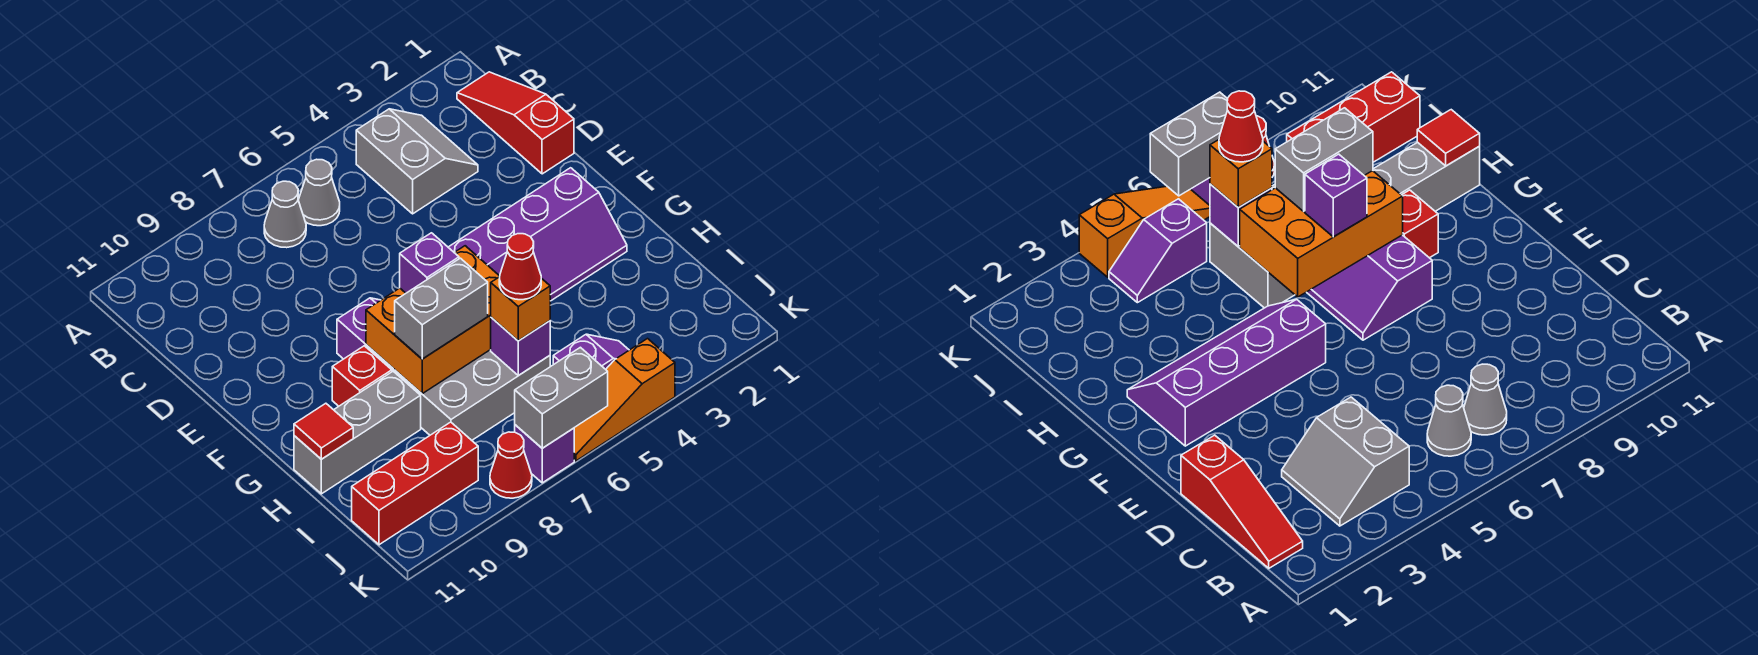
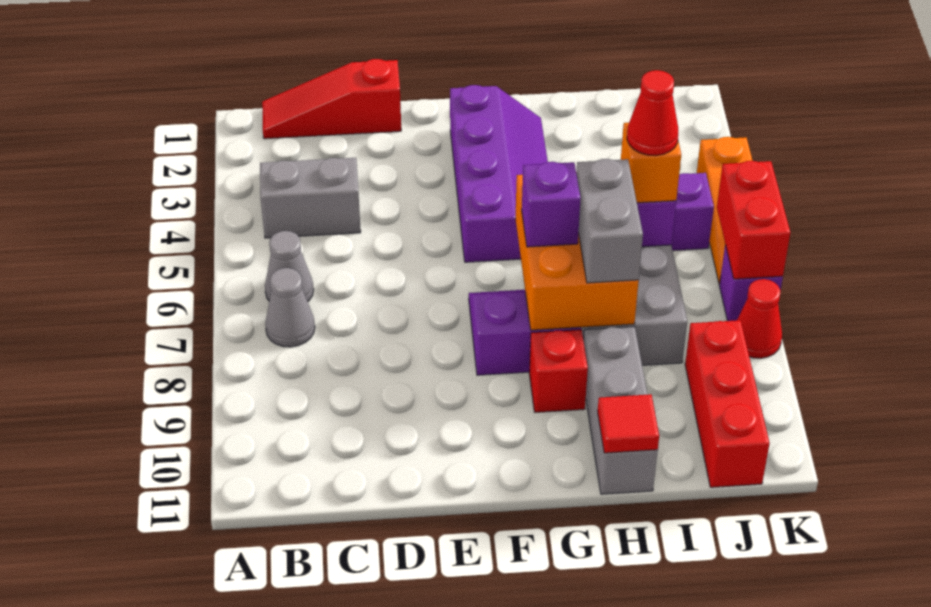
grey 1x2 brick [515,347,608,448] -> red 1x2 brick [717,161,790,279]

